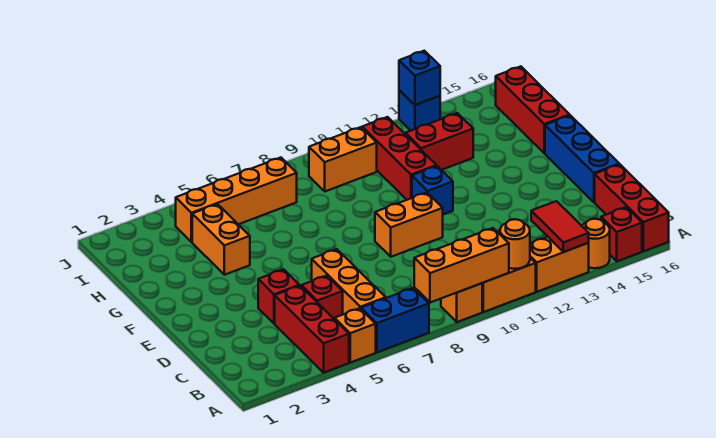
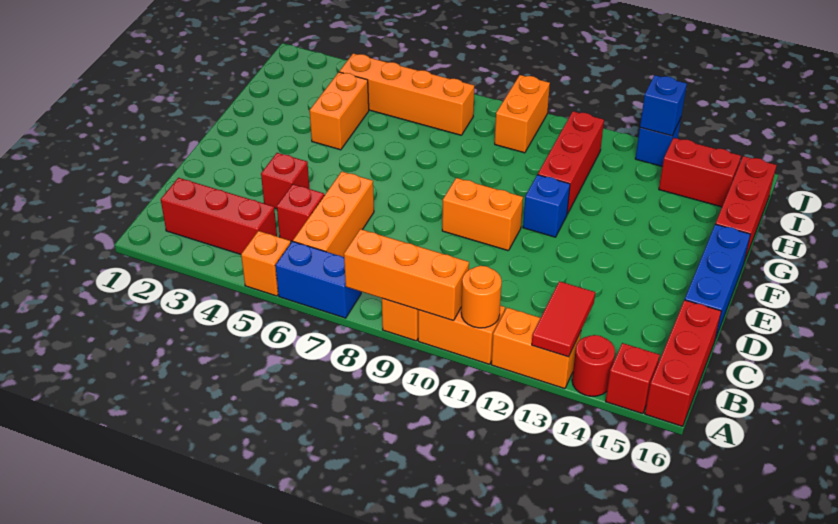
red 1x3 brick [275,286,349,373] -> red 1x3 brick turned to [161,178,277,254]
orange 1x1 round brick [582,219,610,268] -> red 1x1 round brick [572,335,615,396]
red 1x2 brick [405,113,473,170] -> red 1x2 brick moved to [659,138,741,207]
orange 1x2 brick [309,127,377,191] -> orange 1x2 brick turned to [495,75,550,153]

